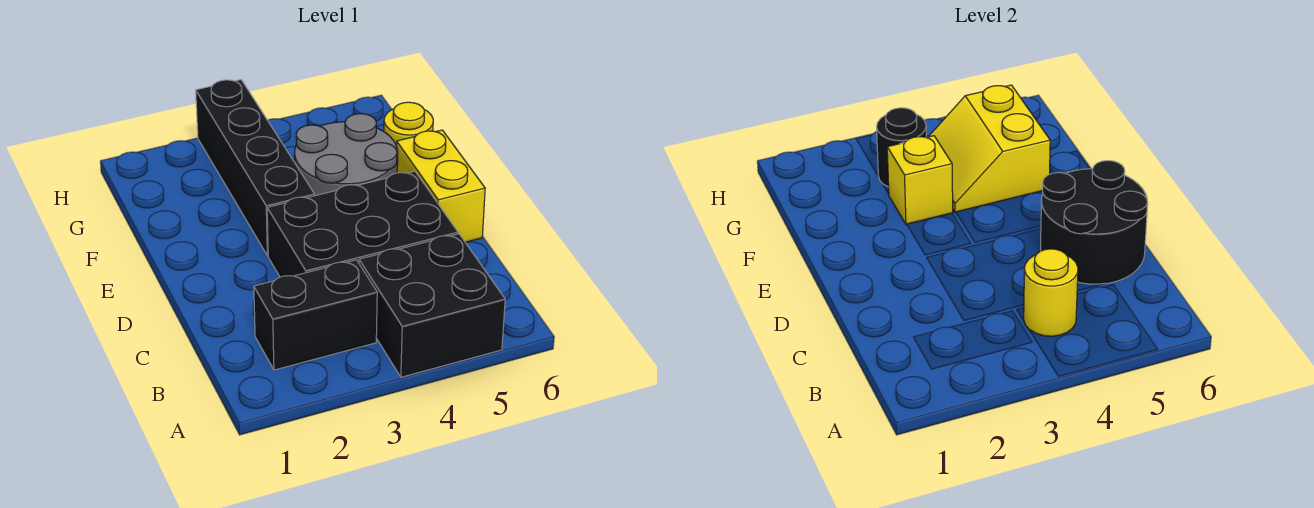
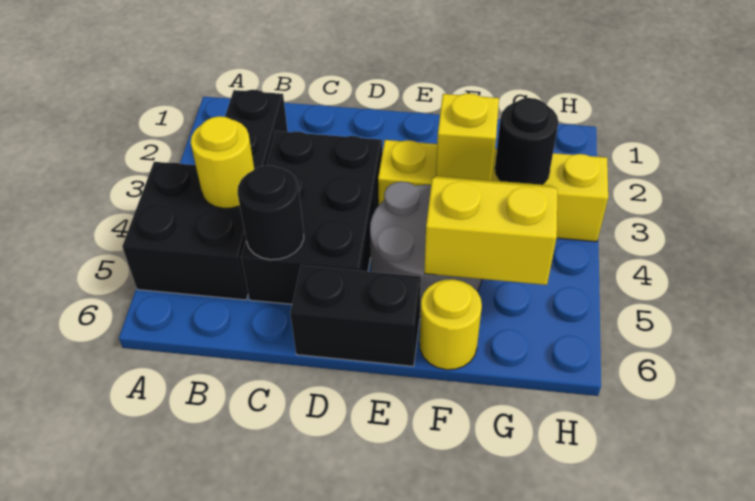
black 2x2 round brick [1041,161,1148,284] -> black 1x1 round brick [238,165,304,260]
yellow 1x2 brick [396,130,485,242] -> black 1x2 brick [290,265,421,366]
black 1x4 brick [196,80,315,256] -> yellow 1x4 brick [378,140,608,242]

